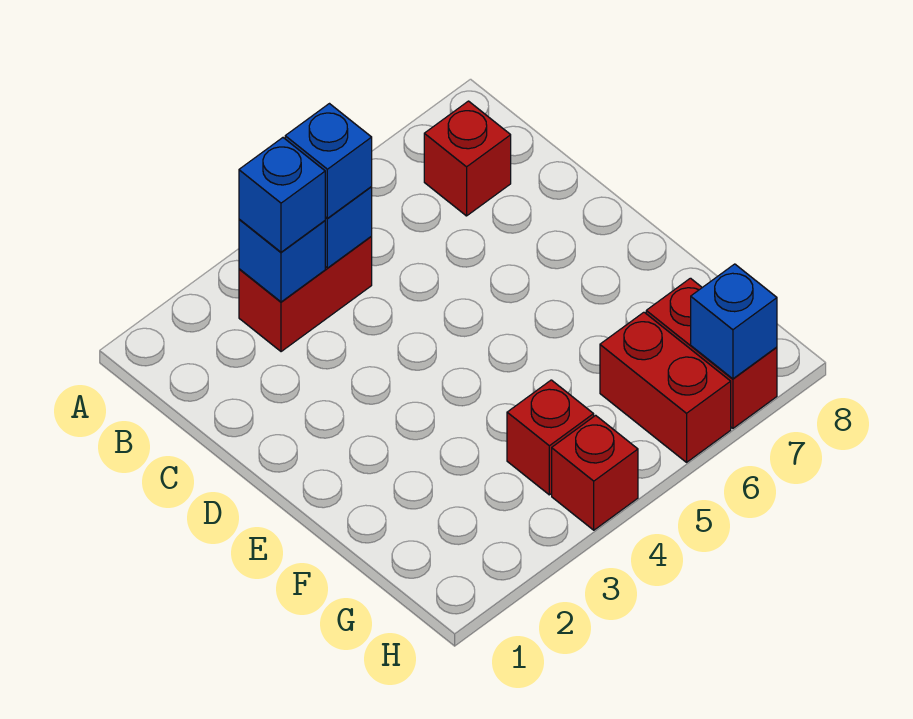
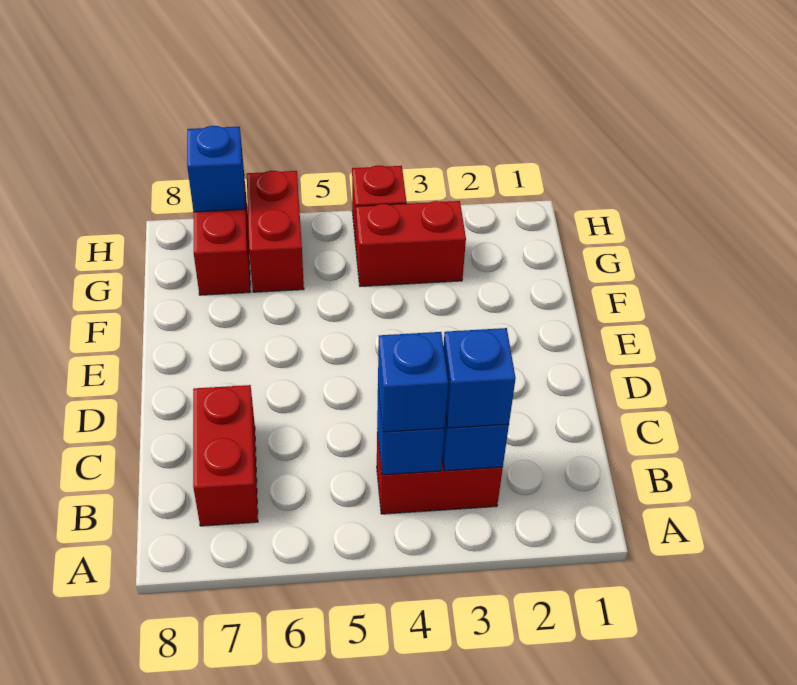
red 1x1 brick [424,101,511,216] -> red 1x2 brick [193,385,258,526]
red 1x1 brick [507,380,594,495] -> red 1x2 brick [356,201,466,286]

